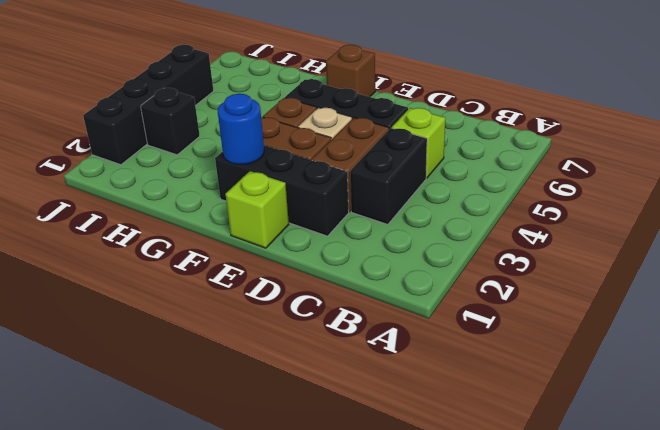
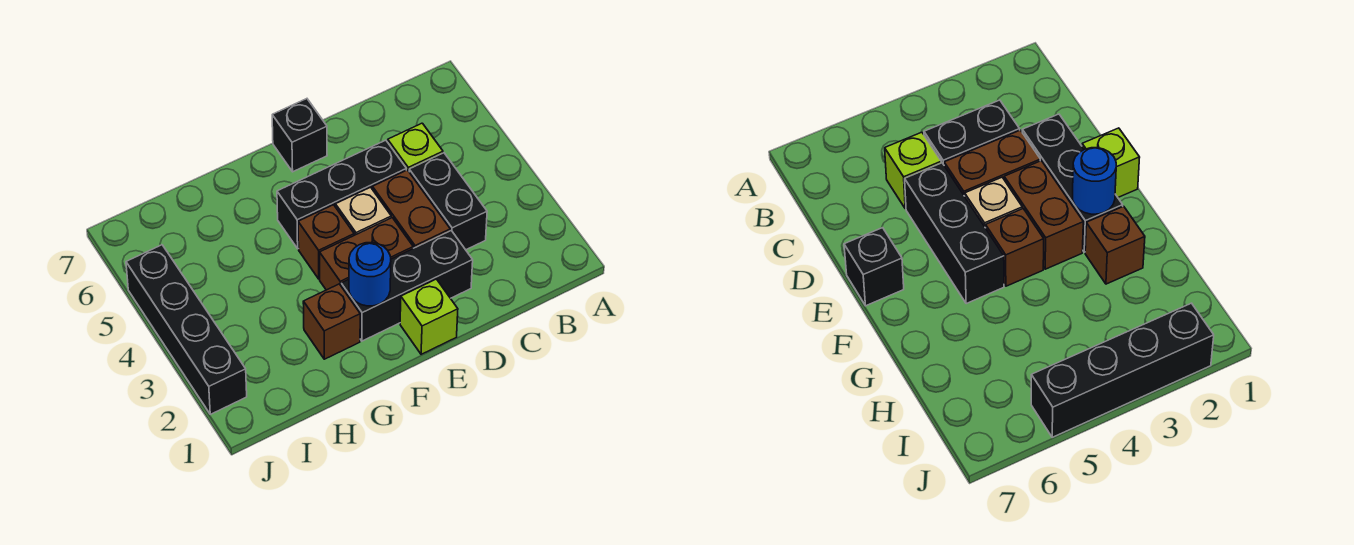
brown 1x1 brick [326,45,375,97] -> brown 1x1 brick moved to [303,284,360,359]
black 1x1 brick [141,88,200,155] -> black 1x1 brick moved to [272,99,327,172]

